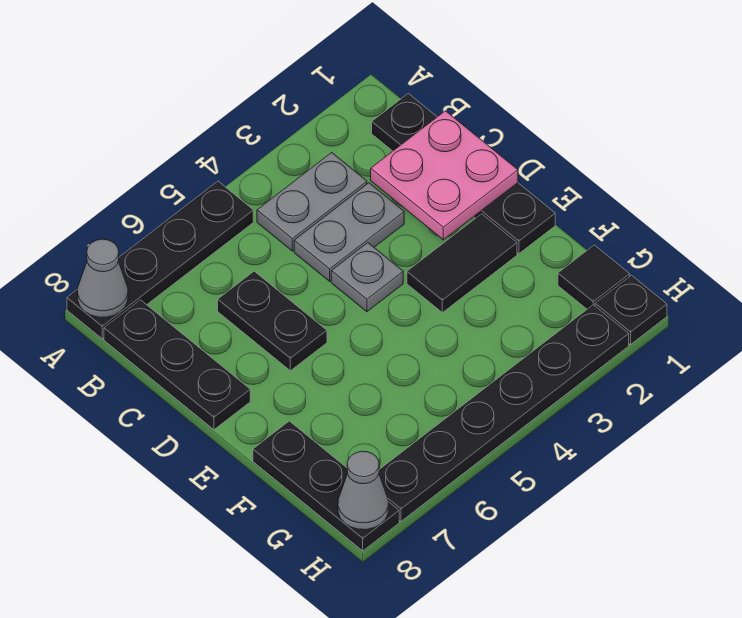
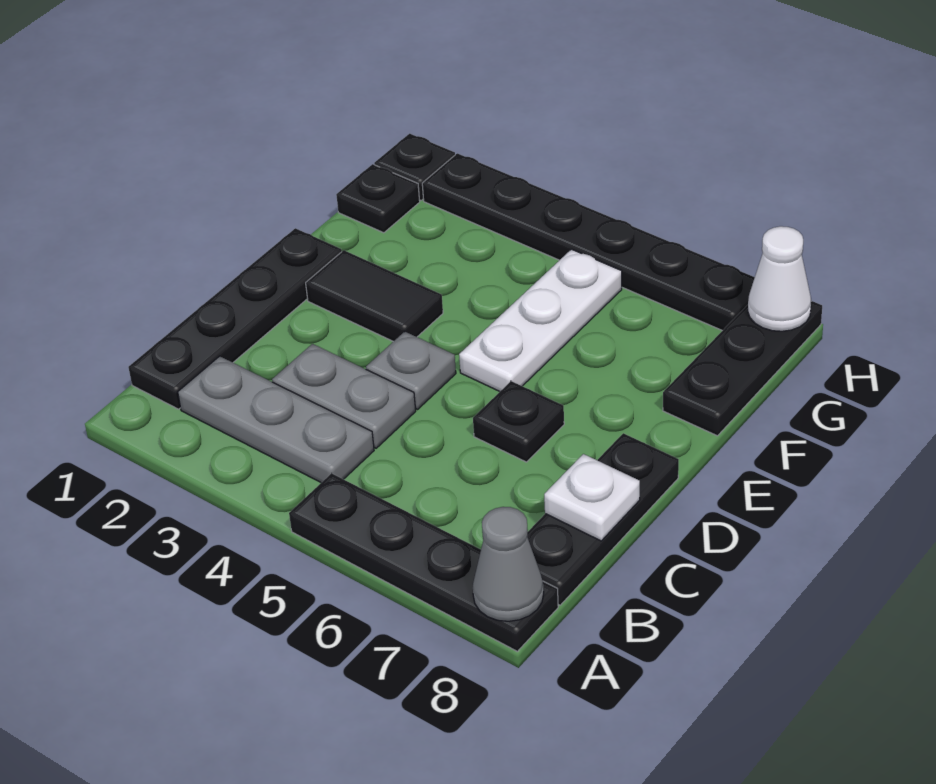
grey 1x2 plate [257,153,367,251] -> grey 1x3 plate [178,356,374,483]
pink 2x2 plate [371,111,518,240] -> none
black 1x2 plate [218,271,327,371] -> black 1x1 plate [473,381,564,462]
none -> white 1x1 plate [544,454,640,541]
none -> white 1x3 plate [459,249,622,391]
black 1x1 tile [558,245,630,309] -> black 1x1 plate [336,164,420,233]
grey 1x1 cone [338,451,388,530] -> white 1x1 cone [748,226,811,331]

